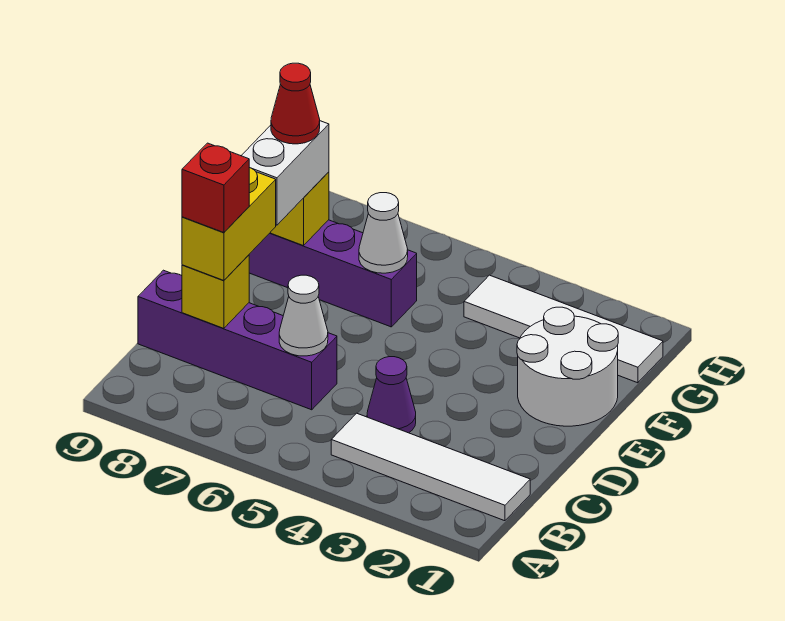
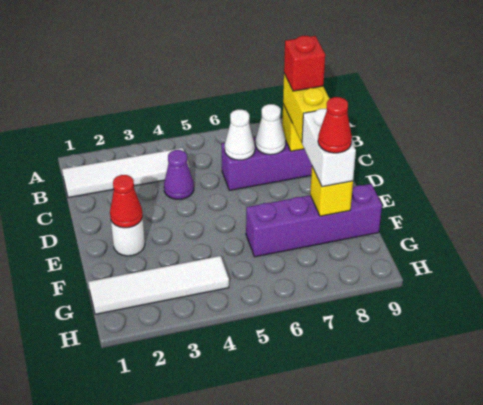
white 2x2 round brick [517,307,618,426] -> white 1x1 round brick [111,218,145,256]
none -> red 1x1 cone [110,175,143,228]
white 1x1 cone [359,193,408,273] -> white 1x1 cone moved to [255,104,286,155]

